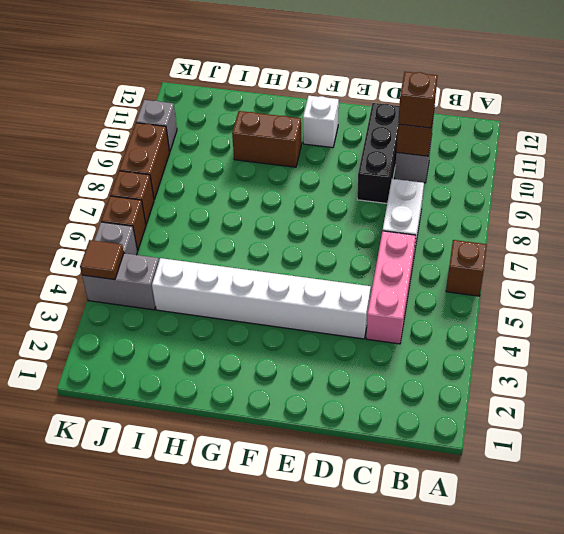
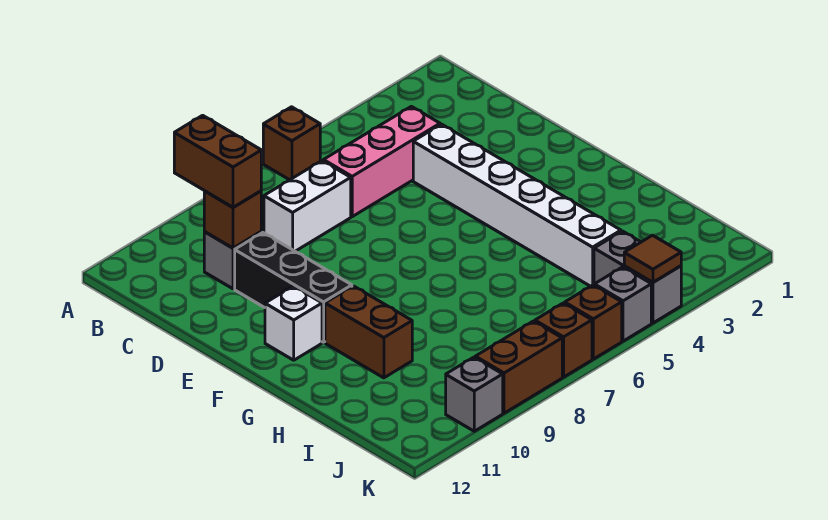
brown 1x1 brick [398,72,437,128] -> brown 1x2 brick [174,115,261,207]
black 1x3 brick [357,103,399,203] -> black 1x3 brick turned to [235,233,352,342]

